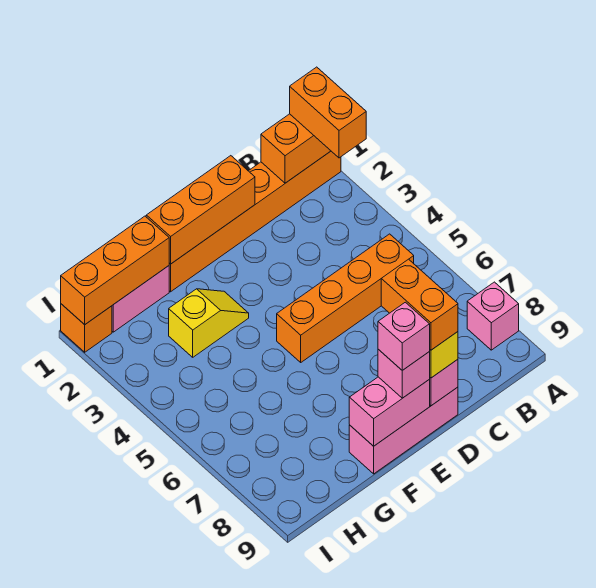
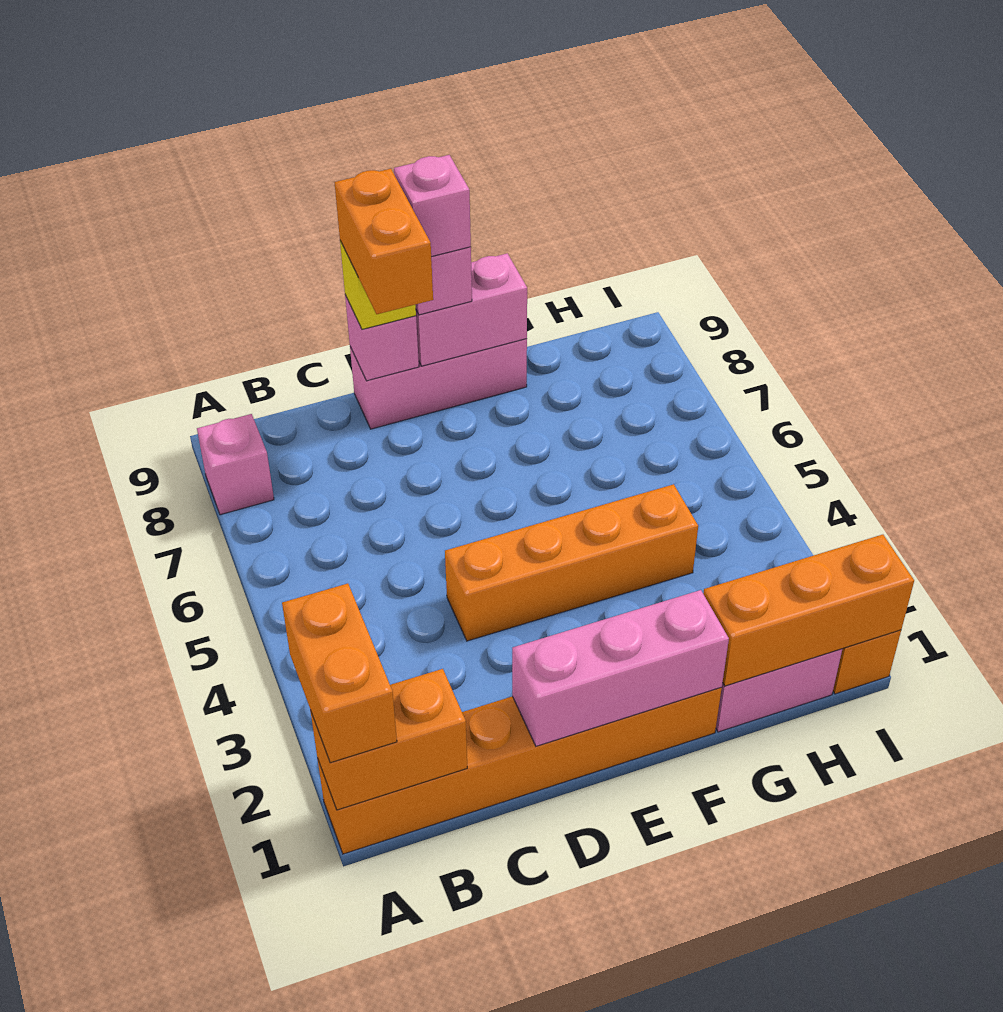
orange 1x4 brick [277,234,414,362] -> orange 1x4 brick moved to [445,484,698,641]
orange 1x3 brick [146,156,255,264] -> pink 1x3 brick [512,590,729,746]
yellow 1x2 slope [169,289,249,357] -> none

